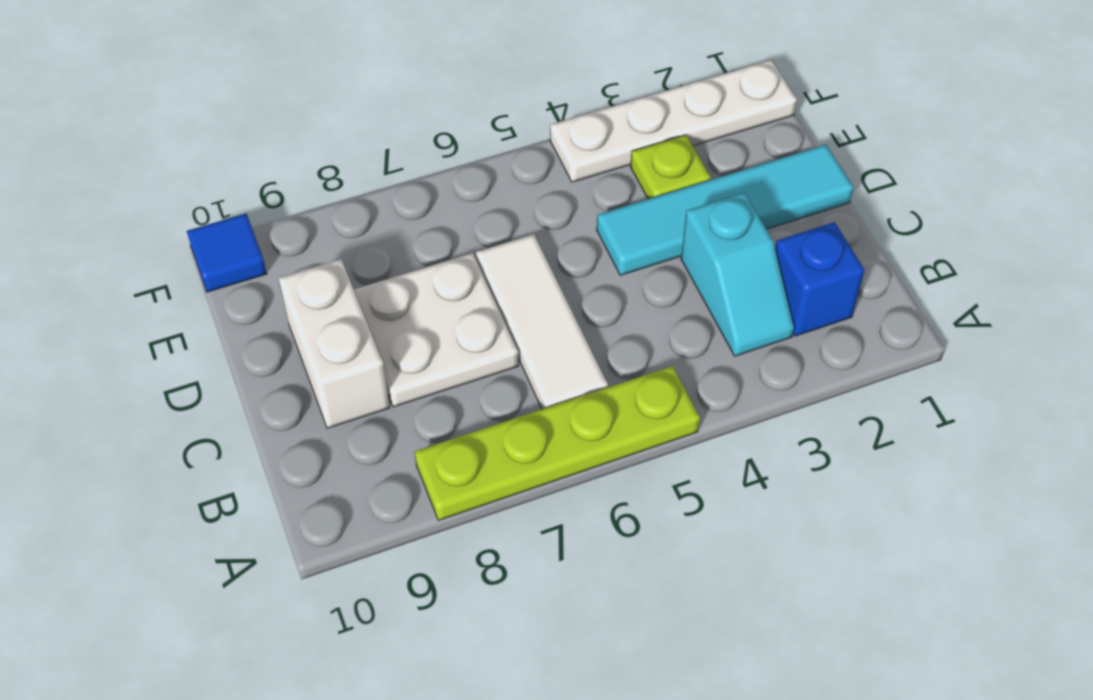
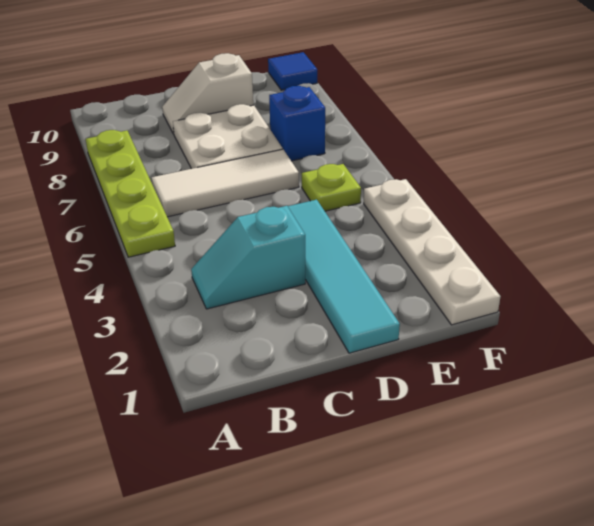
blue 1x1 brick [775,222,865,336] -> blue 1x1 brick moved to [269,86,325,161]
white 1x2 brick [278,259,390,428] -> white 1x2 slope [162,53,253,134]
lime 1x1 plate [630,135,711,199] -> lime 1x1 plate moved to [302,164,361,211]

